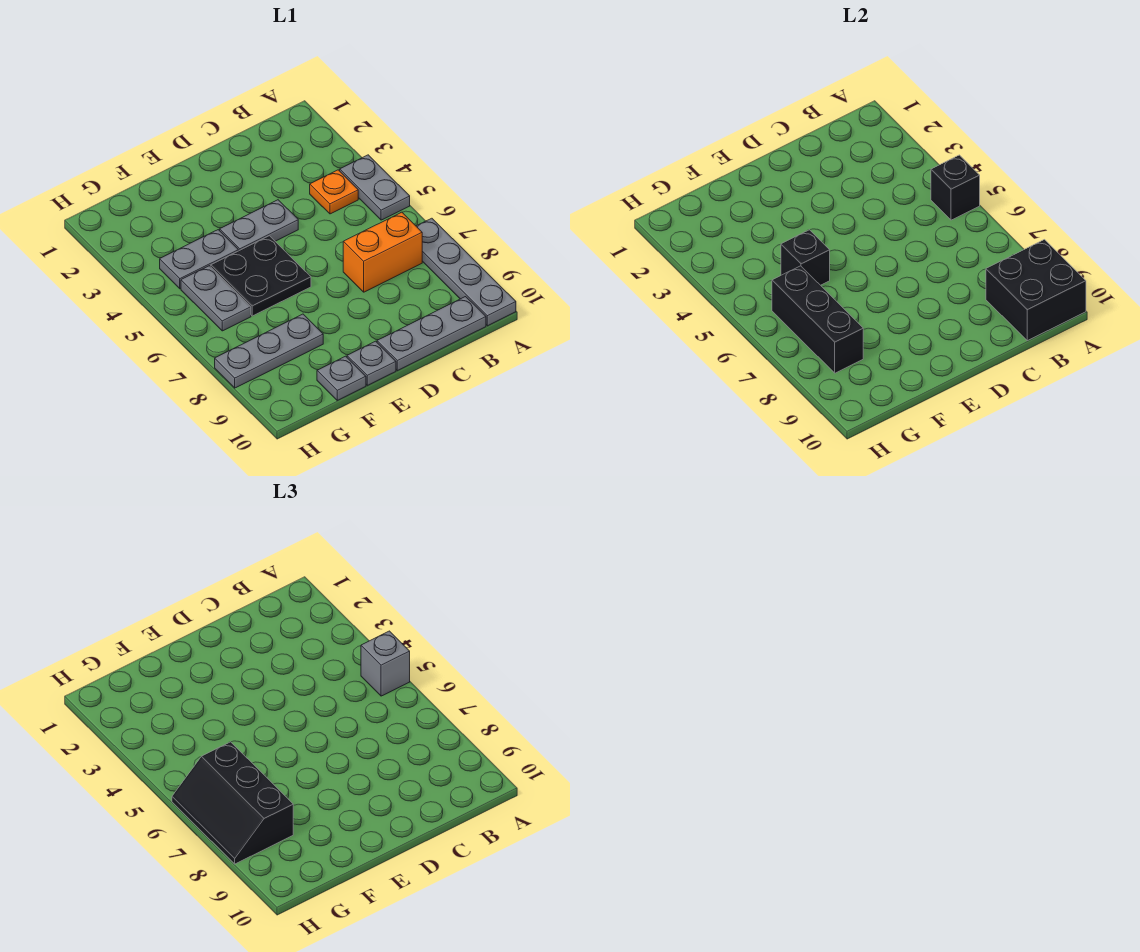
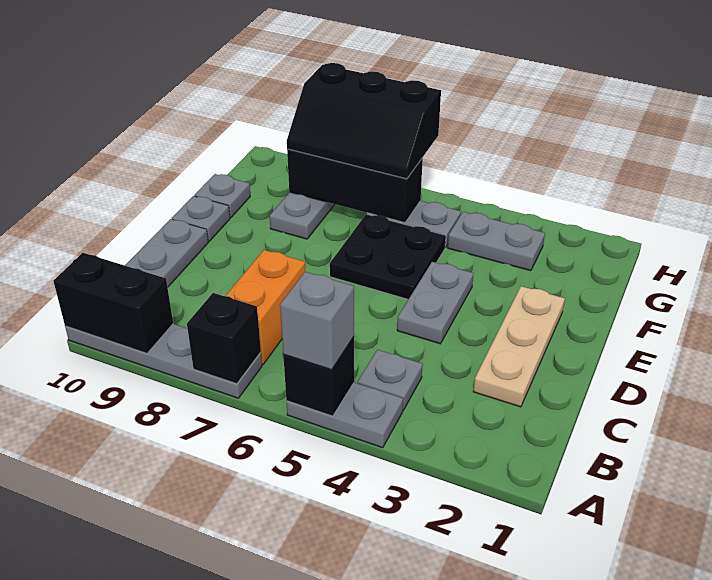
black 2x2 brick [986,240,1086,341] -> black 1x2 brick [54,253,173,353]
orange 1x1 plate [310,170,358,214] -> grey 1x1 plate [358,350,423,410]
none -> tan 1x3 plate [473,286,565,407]
grey 1x2 plate [160,230,238,289] -> grey 1x2 plate turned to [448,212,545,271]
black 1x1 brick [781,230,830,285] -> black 1x1 brick moved to [187,293,261,384]
black 2x3 slope [172,742,293,864] -> black 2x3 slope turned to [287,63,441,179]

